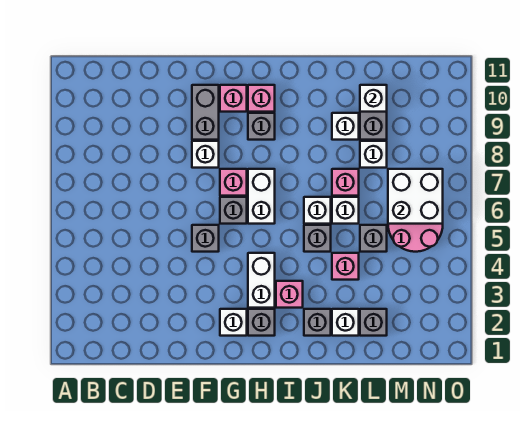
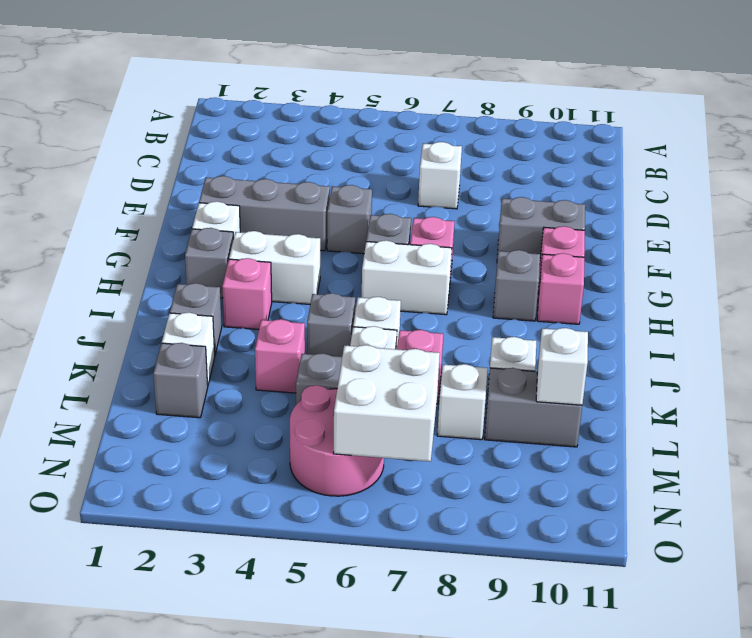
none -> grey 1x3 brick [199,176,330,251]
white 1x1 brick [192,141,219,168] -> white 1x1 brick moved to [418,142,462,209]

